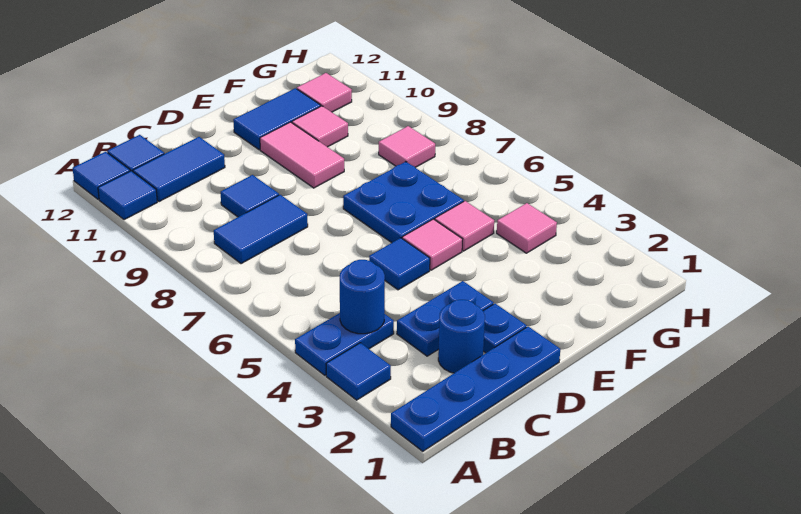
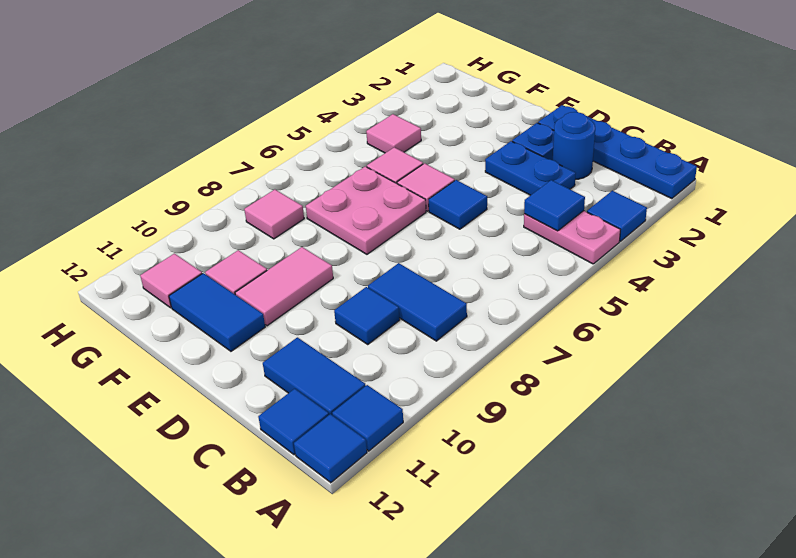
blue 1x2 plate [295,313,394,375] -> pink 1x2 plate [524,211,620,264]
blue 1x1 round brick [340,260,385,334] -> blue 1x1 tile [524,180,585,231]
blue 2x2 plate [343,162,464,243] -> pink 2x2 plate [306,166,426,254]

